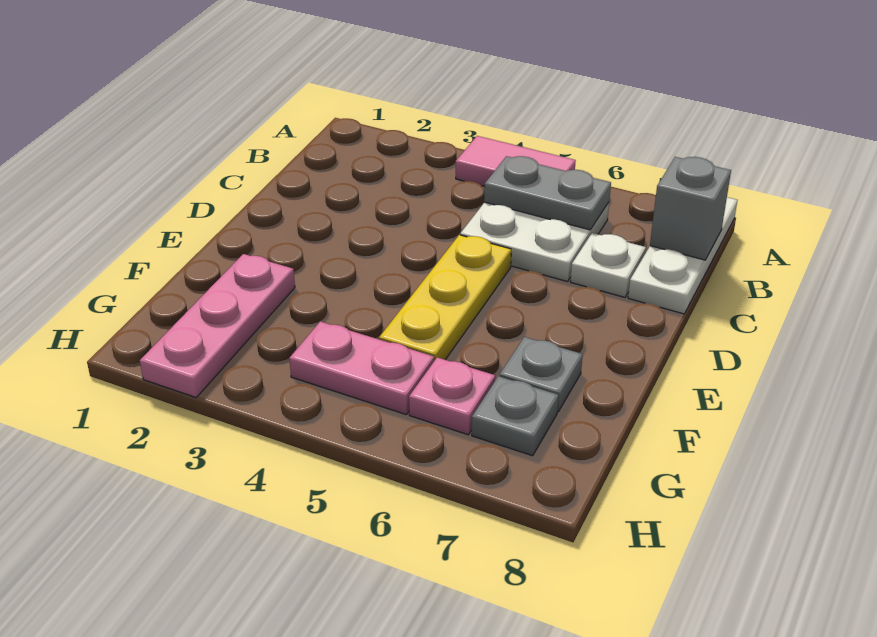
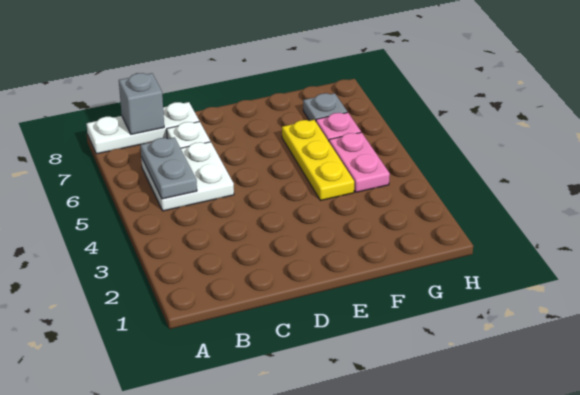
pink 1x2 tile [456,136,576,186] -> none
yellow 1x3 plate [379,235,511,361] -> yellow 1x3 plate turned to [282,120,354,201]
pink 1x3 plate [140,254,295,397] -> none
grey 1x1 plate [500,337,583,412] -> none

